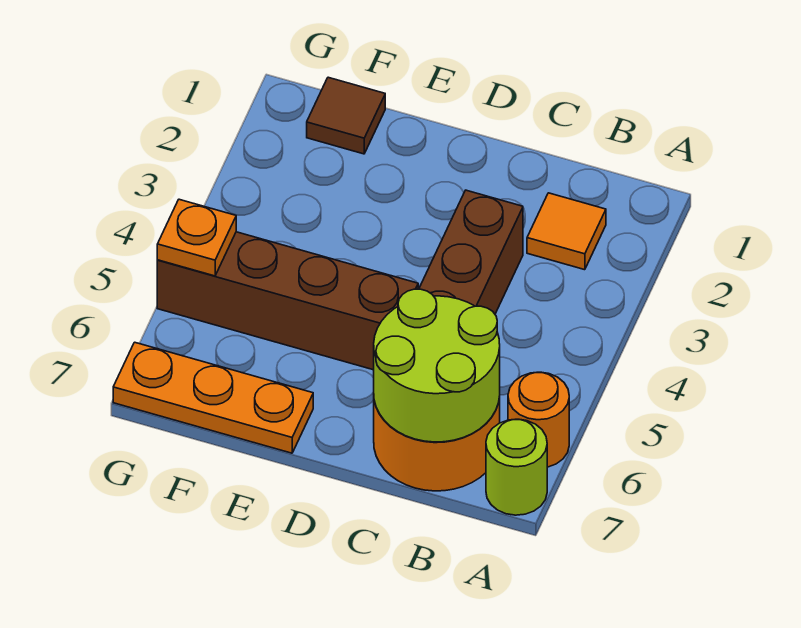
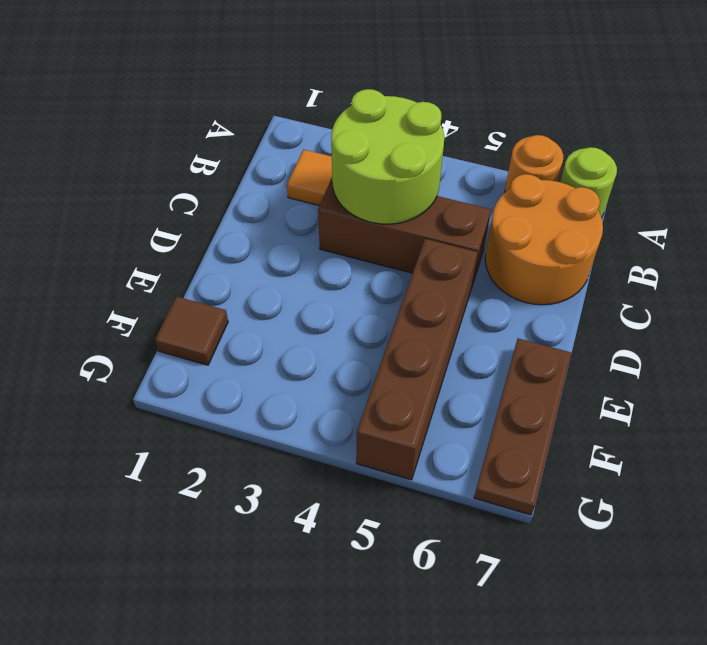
lime 2x2 round brick [374,289,500,442] -> lime 2x2 round brick moved to [331,89,444,224]
orange 1x3 plate [113,342,313,453] -> brown 1x3 plate [474,339,571,515]
orange 1x1 plate [157,199,236,276] -> none

